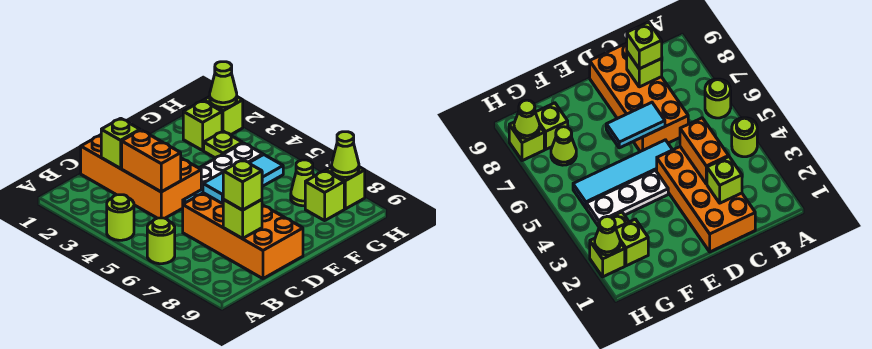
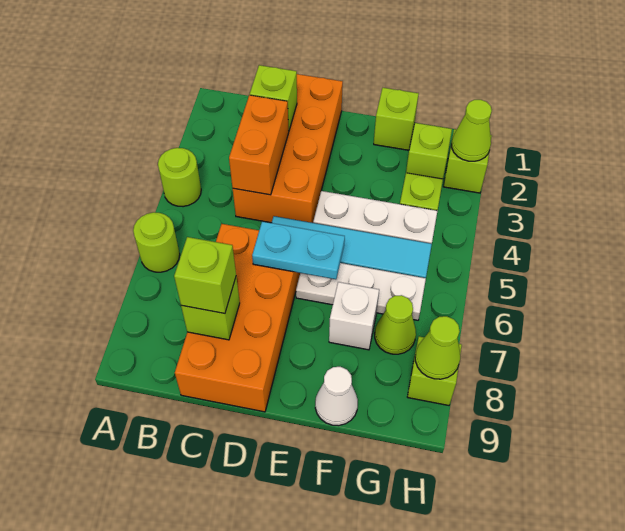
cyan 1x2 tile [203,172,223,203] -> cyan 1x2 plate [252,221,345,279]
none -> white 1x3 plate [296,263,426,320]
none -> white 1x1 brick [329,282,379,350]
none -> white 1x1 cone [315,367,358,426]
lime 1x1 brick [305,171,344,221] -> lime 1x1 brick moved to [374,88,419,150]

